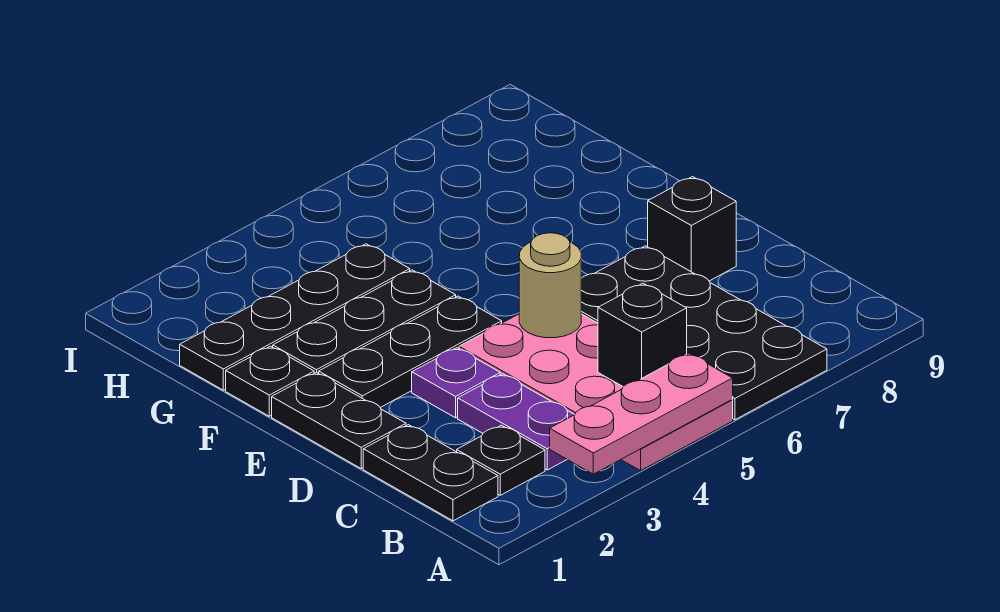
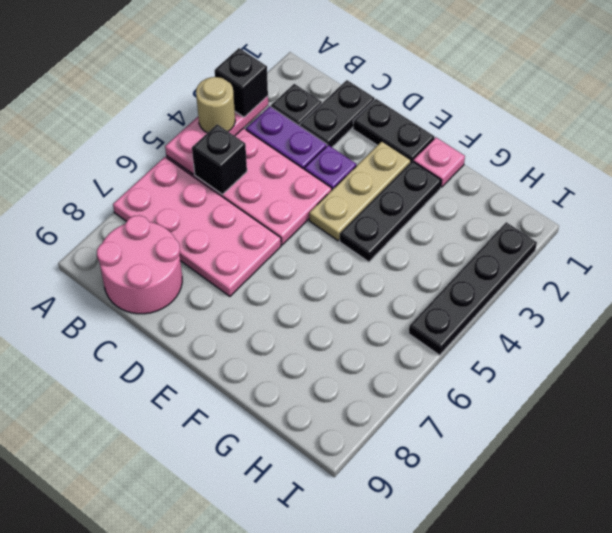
black 2x4 plate [581,246,827,420] -> pink 2x4 plate [113,157,281,296]
black 1x2 plate [363,425,498,521] -> black 1x2 plate turned to [300,80,375,147]
none -> pink 2x2 round brick [97,215,182,314]
tan 1x1 round brick [519,233,581,338] -> tan 1x1 round brick moved to [196,77,235,133]
black 1x1 brick [648,177,736,281] -> black 1x1 brick moved to [215,48,268,117]
black 1x3 plate [319,296,502,408] -> tan 1x3 plate [309,141,411,241]
black 1x1 plate [226,346,314,416] -> pink 1x1 plate [413,137,465,187]
black 1x4 plate [180,244,410,390] -> black 1x4 plate moved to [409,222,537,355]

